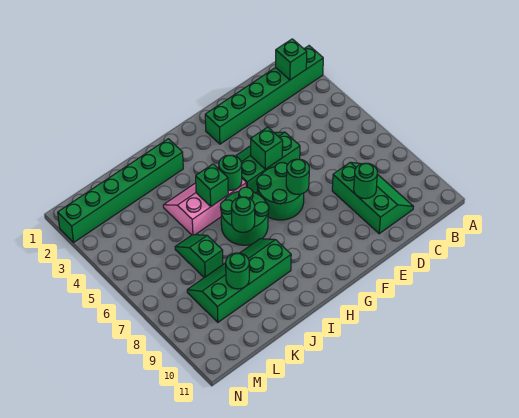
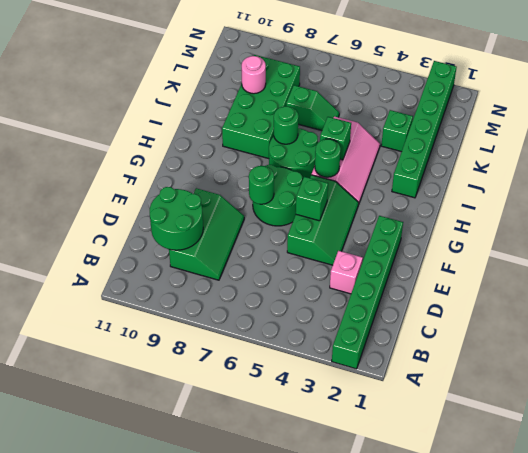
green 1x1 brick [276,39,307,80] -> green 1x1 brick moved to [381,110,413,152]
green 2x3 slope [332,162,413,234] -> green 2x3 slope turned to [169,188,244,280]
none -> pink 1x1 brick [330,251,363,294]
green 1x1 round brick [354,163,377,199] -> green 2x2 round brick [150,187,203,250]
green 2x4 slope [187,239,291,322] -> green 2x4 brick [222,55,300,159]
green 1x1 round brick [226,253,249,289] -> pink 1x1 round brick [242,56,266,94]

